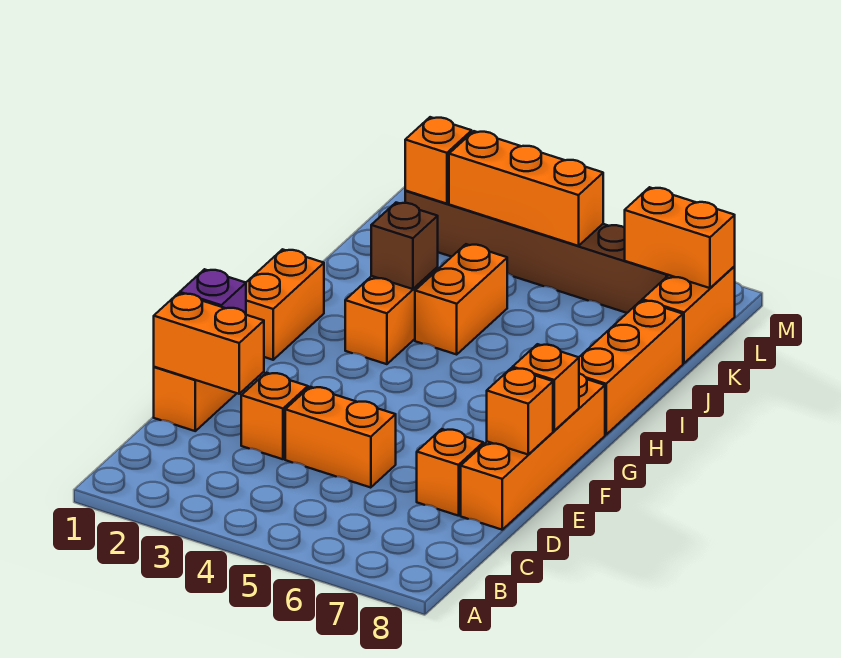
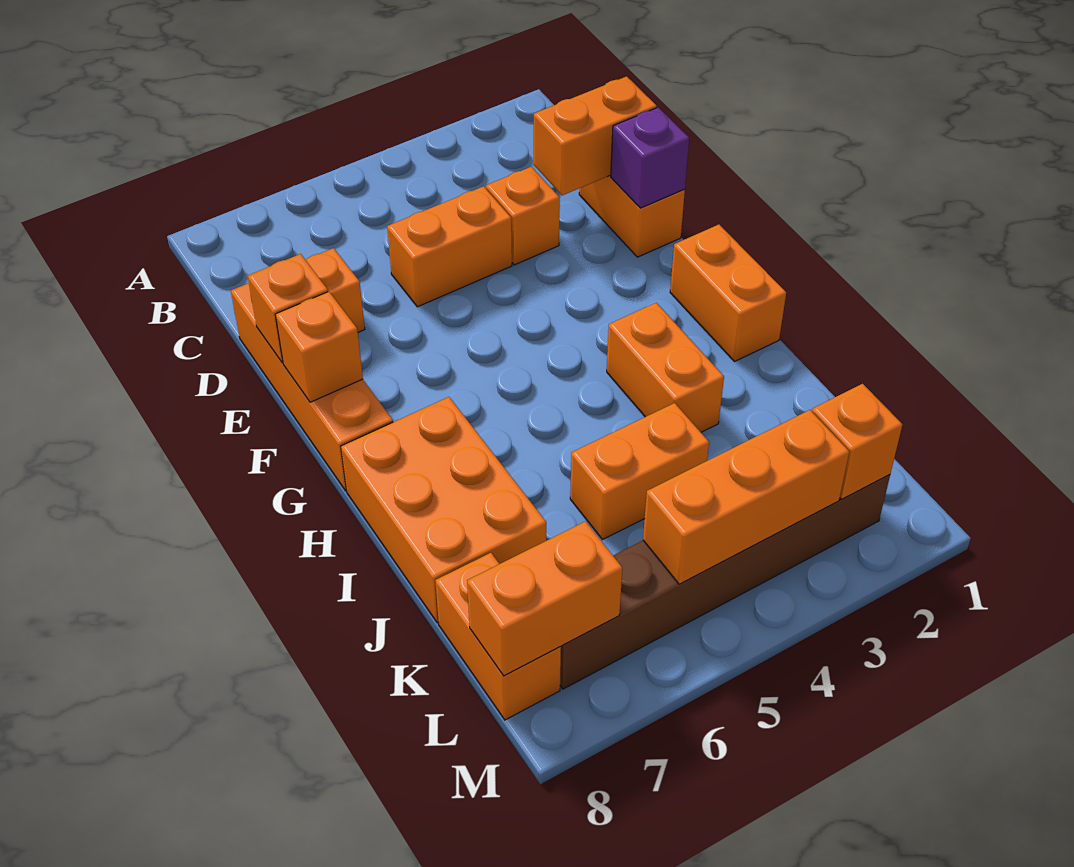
orange 1x3 brick [579,300,683,435] -> orange 2x3 brick [341,397,546,623]
brown 1x1 brick [371,203,438,289] -> none
orange 1x2 brick [415,244,507,354] -> orange 1x2 brick turned to [570,403,709,539]

